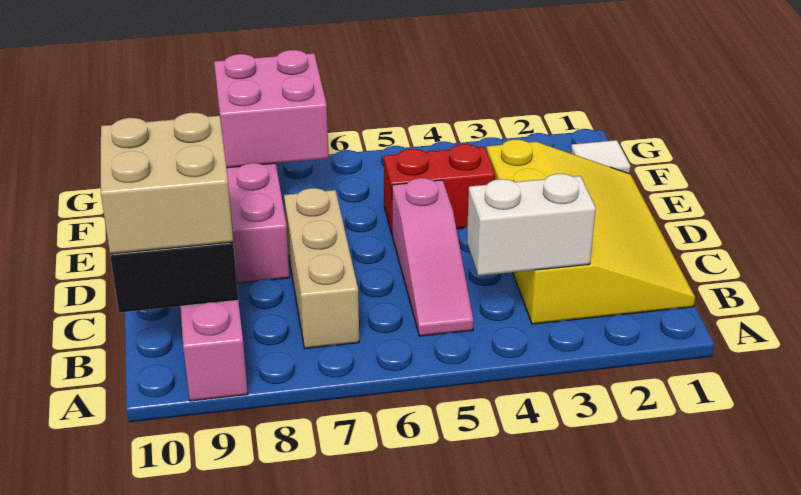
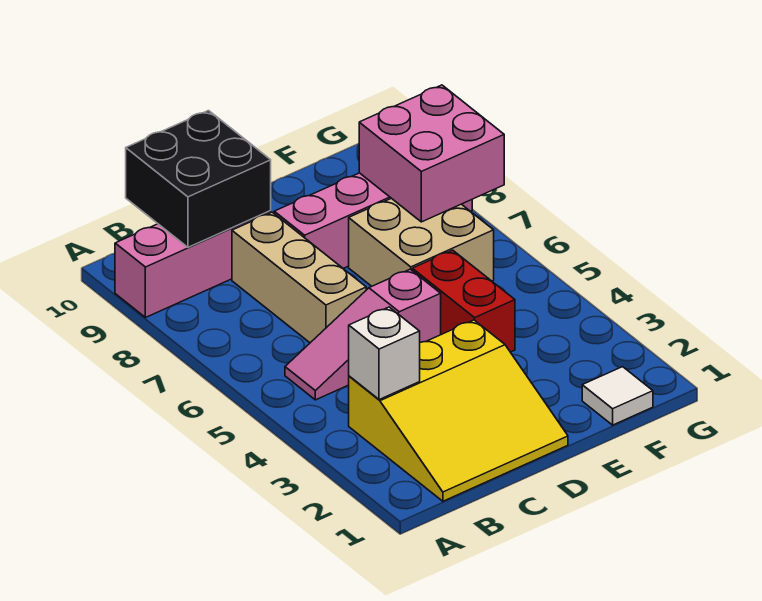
yellow 3x4 slope [487,140,695,324] -> yellow 3x3 slope [349,320,568,501]
white 1x2 brick [467,174,596,276] -> white 1x1 brick [349,307,420,400]
tan 1x3 brick [284,188,359,349] -> tan 1x3 brick turned to [232,212,366,343]
tan 2x2 brick [101,113,233,254] -> tan 2x2 brick moved to [349,198,494,286]

